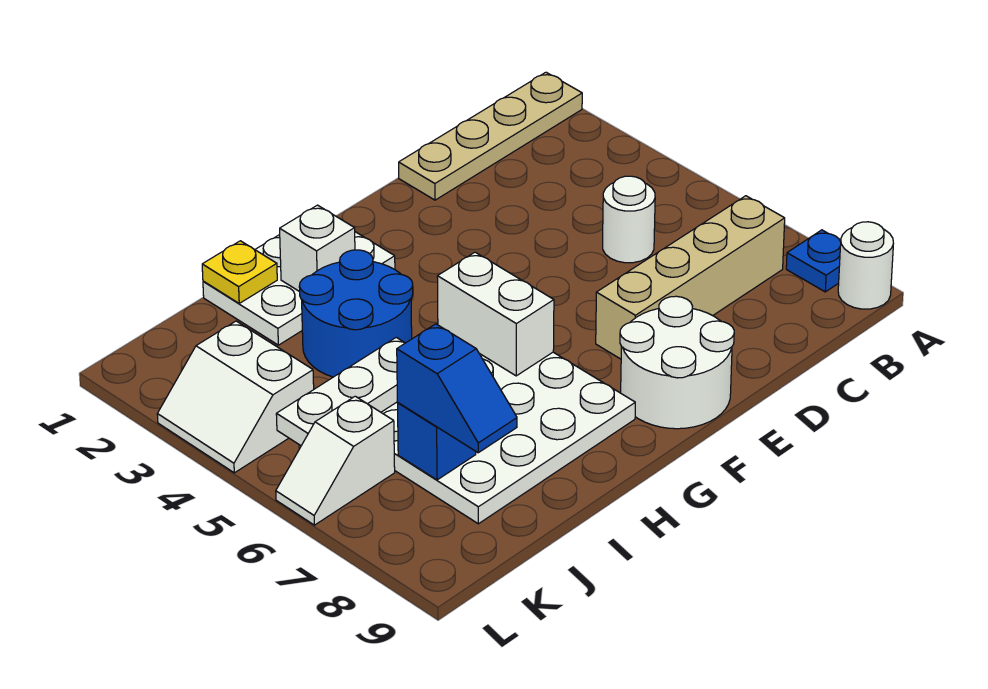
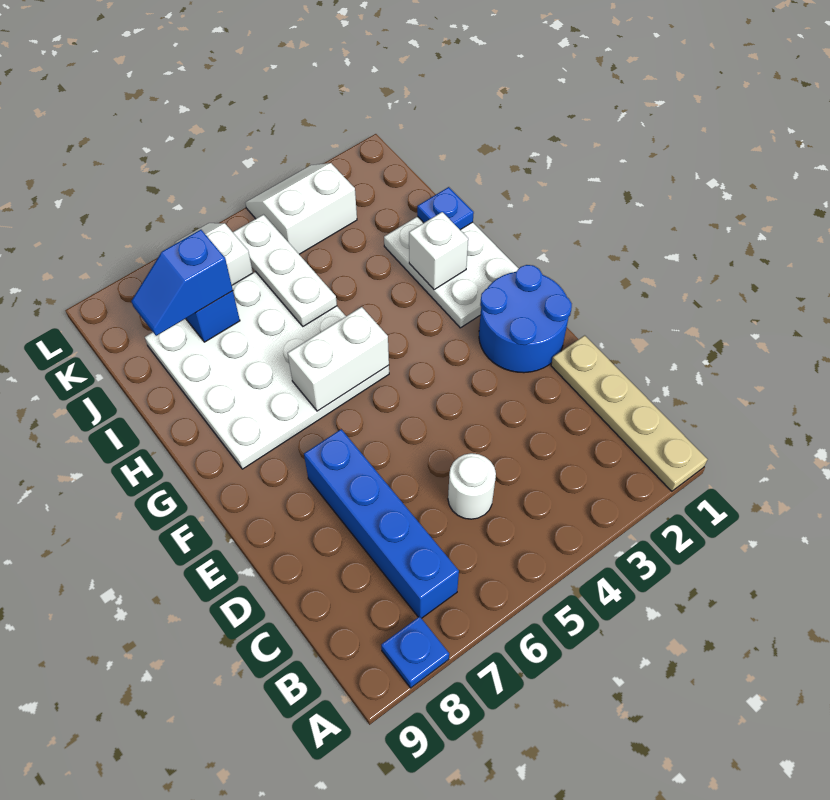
white 1x1 round brick [838,222,894,309] -> none
tan 1x4 brick [596,196,785,359] -> blue 1x4 brick [304,429,459,618]
white 2x2 round brick [620,296,734,429] -> none
blue 2x2 round brick [299,250,413,377] -> blue 2x2 round brick moved to [479,265,572,373]
yellow 1x1 plate [202,241,277,303] -> blue 1x1 plate [417,187,474,230]

